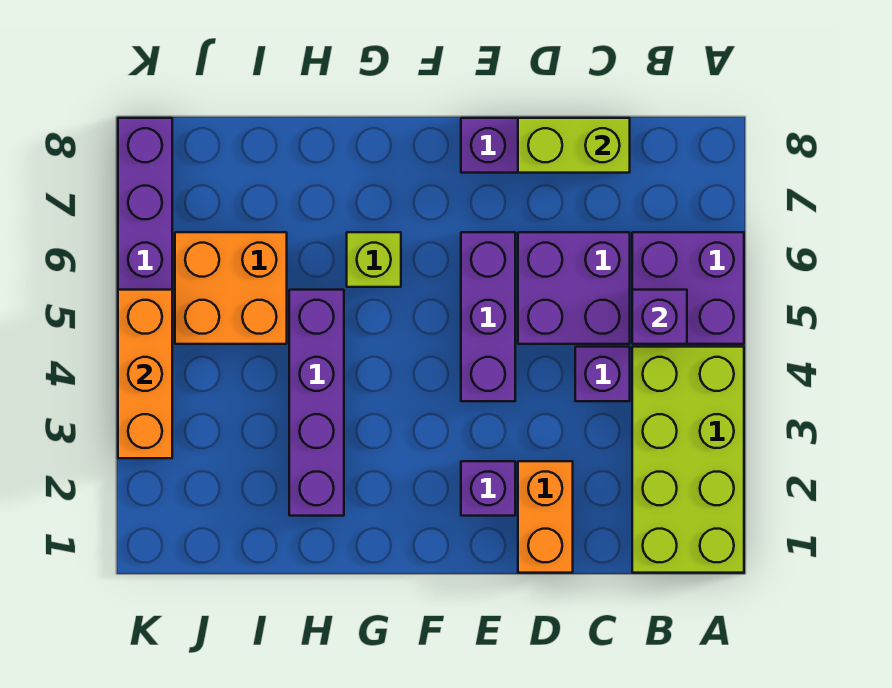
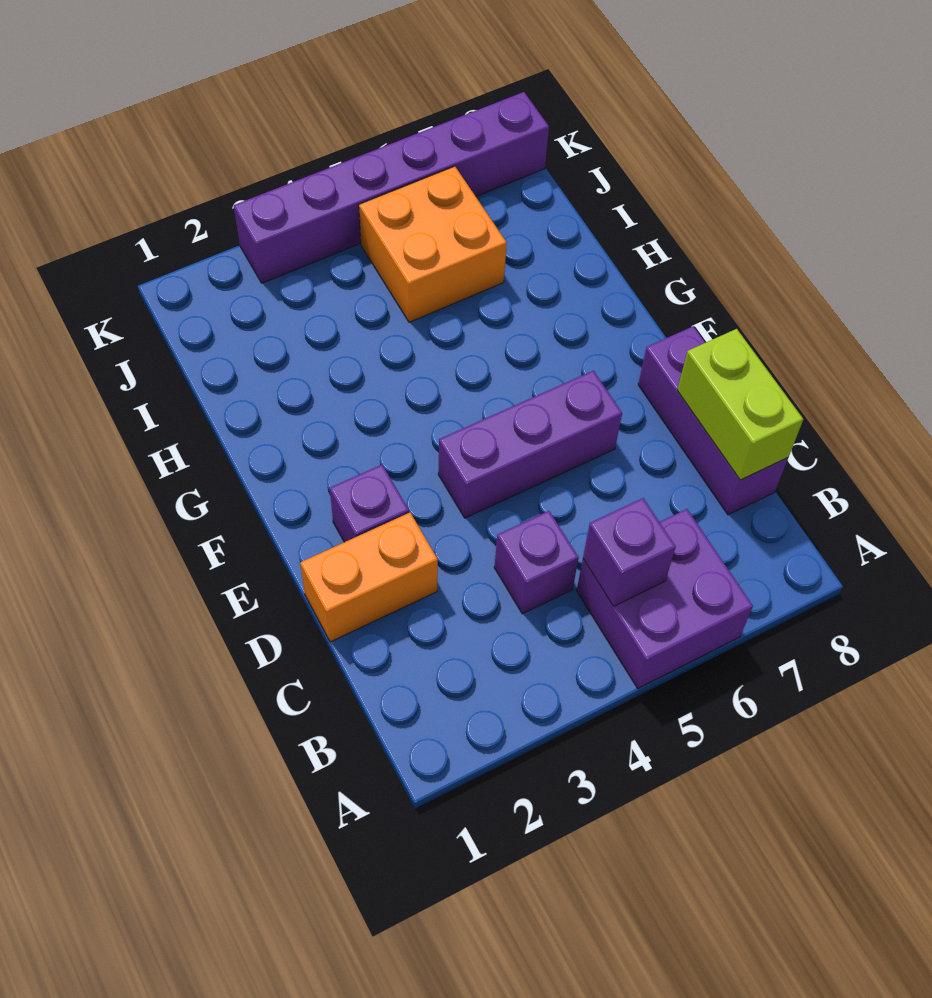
lime 2x4 brick [632,347,744,573] -> none
purple 2x2 brick [518,232,630,344] -> none
lime 1x1 brick [347,232,401,287] -> none
purple 1x4 brick [289,290,344,516] -> none
orange 1x3 brick [118,290,172,458] -> none

